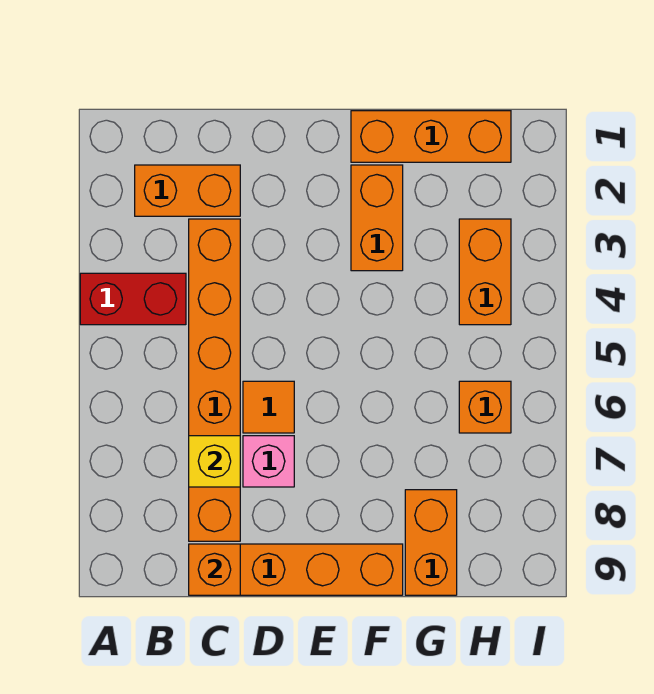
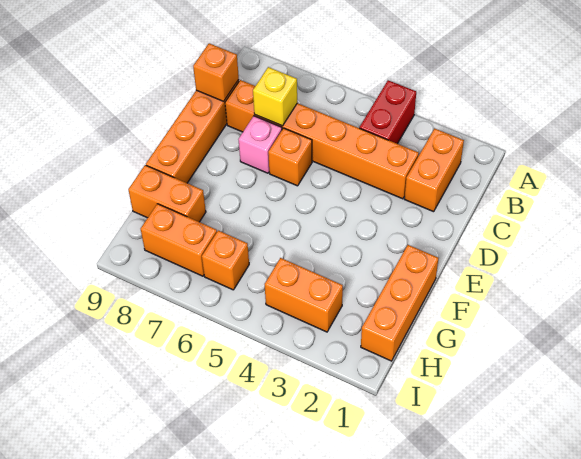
orange 1x1 tile [243,381,294,433] -> orange 1x1 brick [268,128,312,186]
orange 1x2 brick [351,165,403,271] -> orange 1x2 brick moved to [141,204,217,276]

